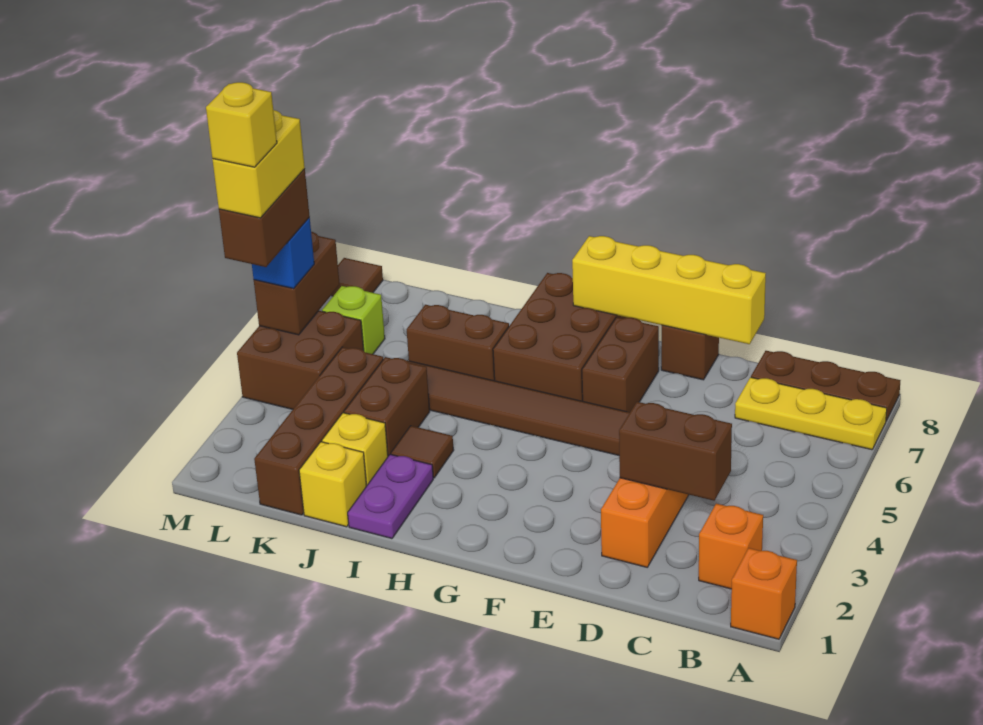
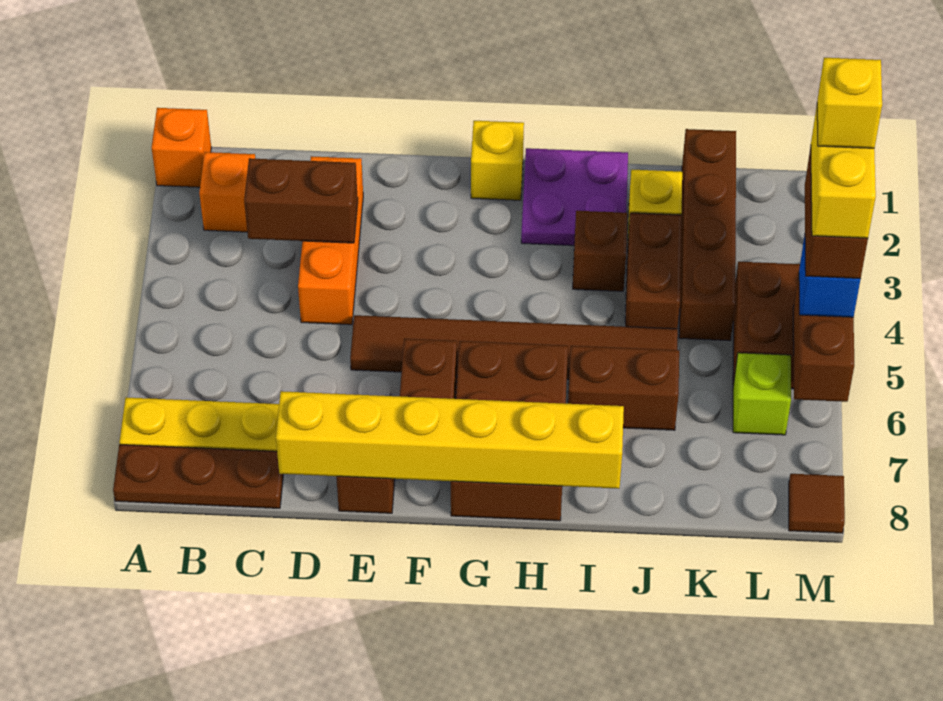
yellow 1x4 brick [572,236,766,344] -> yellow 1x6 brick [276,391,624,489]
purple 1x2 plate [348,454,433,539] -> purple 2x2 plate [521,148,628,246]
brown 1x1 tile [391,426,454,478] -> brown 1x1 brick [573,211,627,291]
yellow 1x1 brick [299,442,367,527] -> yellow 1x1 brick moved to [471,121,524,200]

